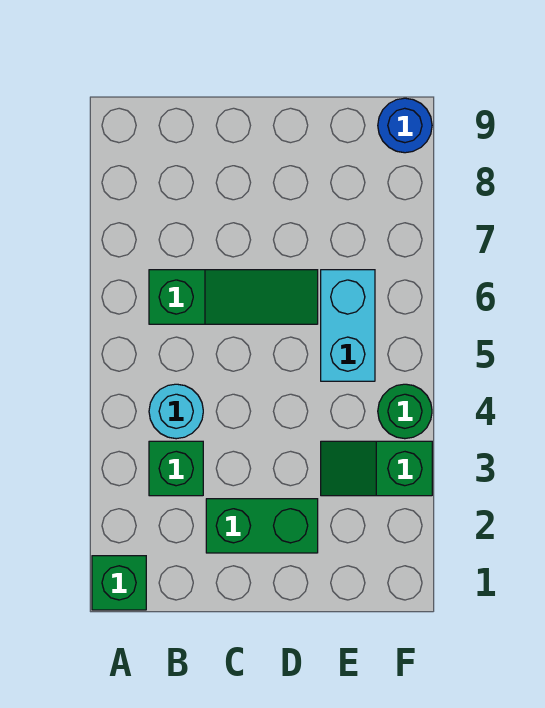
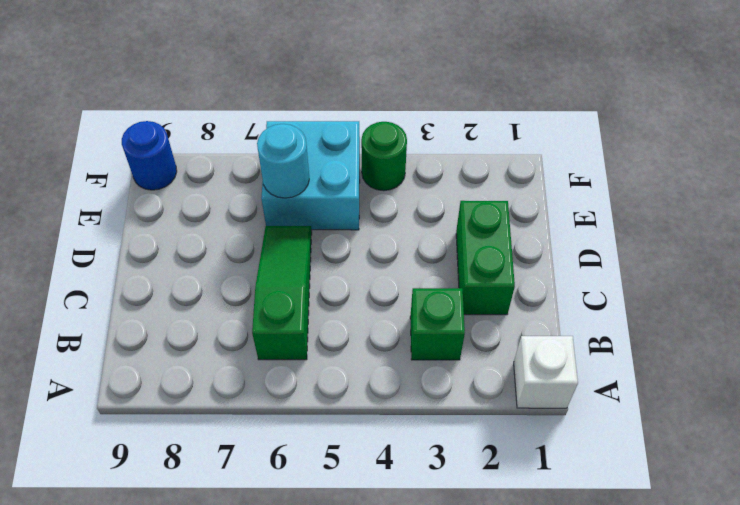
green 1x1 brick [92,556,146,610] -> white 1x1 brick [514,336,578,408]
cyan 1x1 round brick [149,384,203,439] -> cyan 1x1 round brick moved to [257,124,309,198]
green 1x2 slope [321,441,432,496] -> none
cyan 1x2 brick [321,270,375,381] -> cyan 2x2 brick [261,121,360,230]

